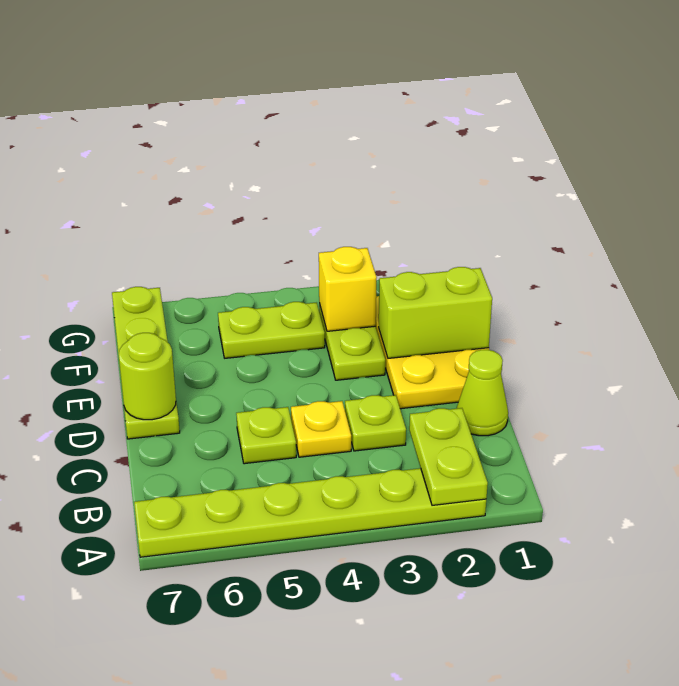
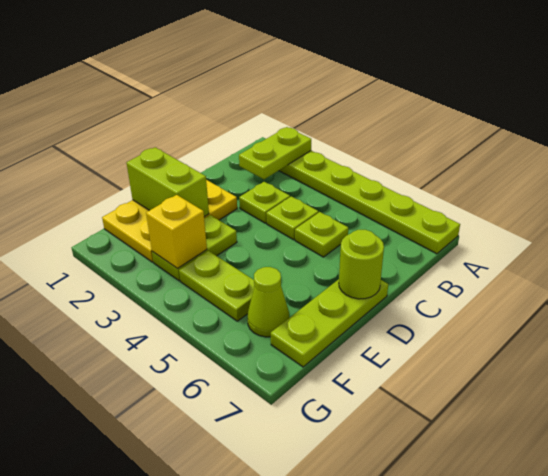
lime 1x1 cone [456,350,508,436] -> lime 1x1 cone moved to [248,267,289,337]
yellow 1x1 plate [291,401,351,457] -> lime 1x1 plate [266,196,318,240]
lime 1x4 plate [112,287,180,439] -> lime 1x3 plate [271,279,388,367]

